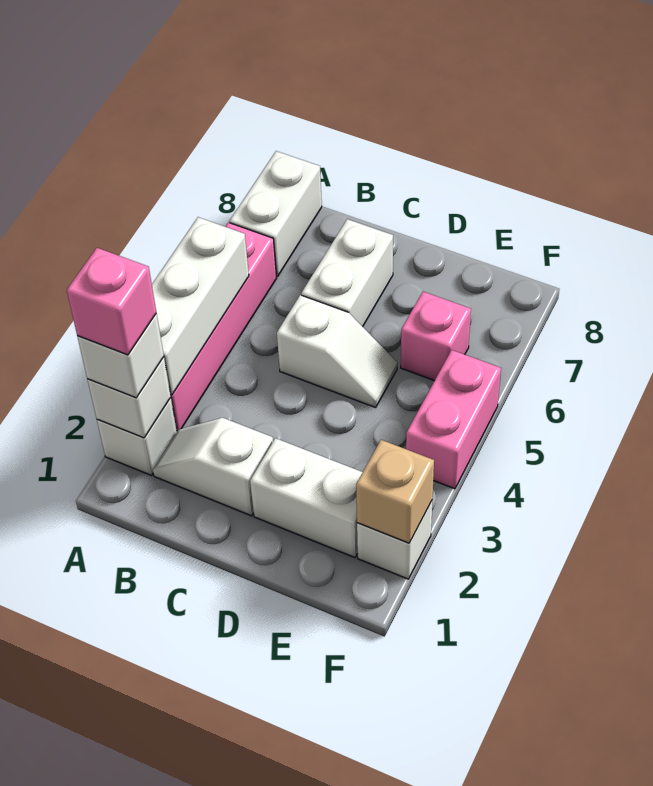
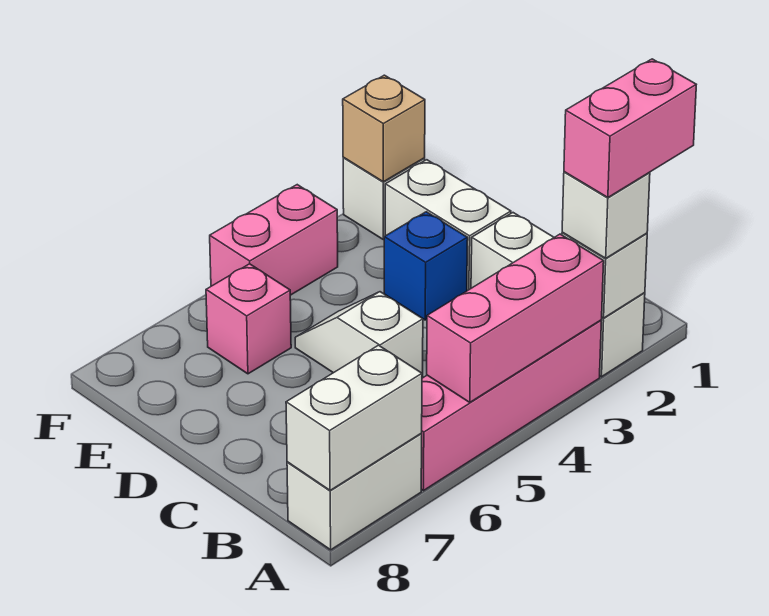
pink 1x1 brick [67,248,156,355] -> pink 1x2 brick [564,59,696,198]
white 1x3 brick [152,217,249,395] -> pink 1x3 brick [427,234,604,402]
white 1x2 brick [301,219,393,327] -> white 1x2 brick moved to [286,345,422,490]
none -> blue 1x1 brick [384,212,468,320]

